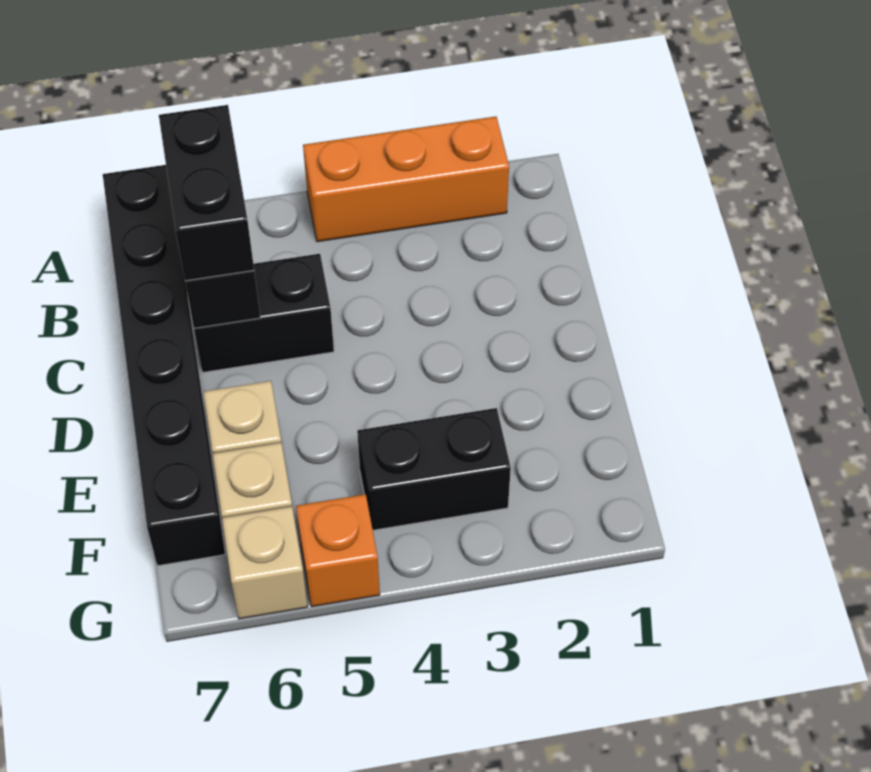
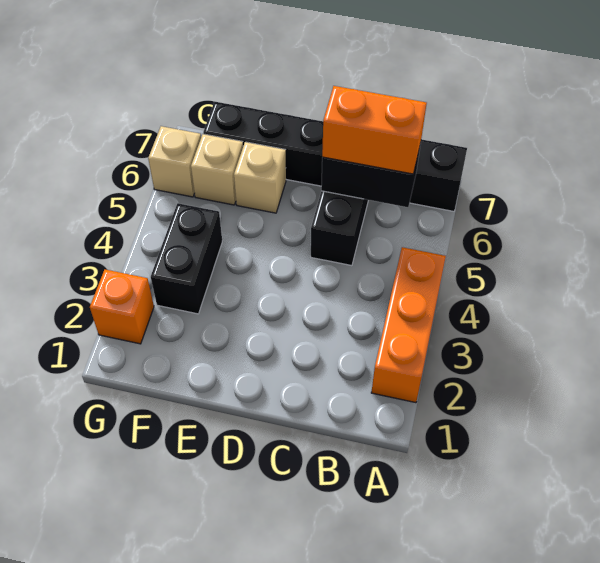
black 1x2 brick [159,105,254,281] -> orange 1x2 brick [322,86,427,174]
orange 1x1 brick [296,494,380,607] -> orange 1x1 brick moved to [90,270,154,344]

